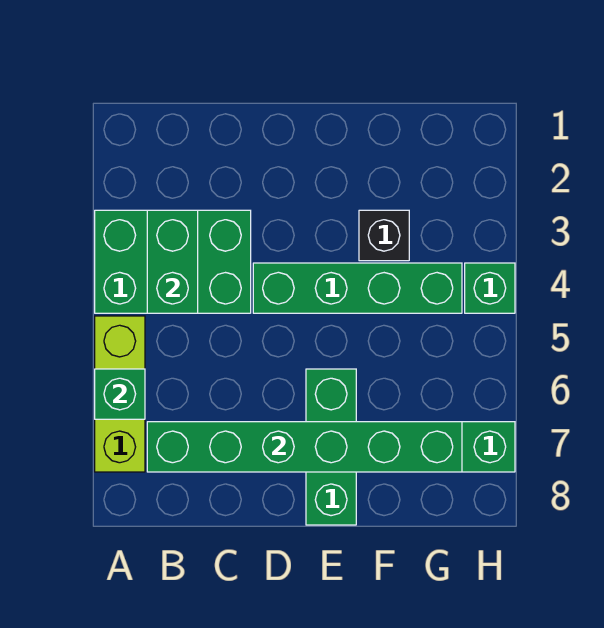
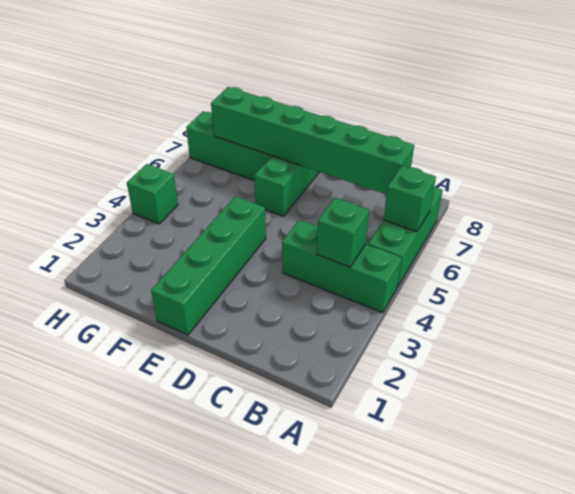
green 2x3 brick [95,210,251,313] -> green 1x3 brick [282,220,402,313]
lime 1x3 brick [95,316,145,472] -> green 1x3 brick [368,187,443,287]
green 1x2 brick [147,210,198,313] -> green 1x1 brick [316,198,369,267]
green 1x4 brick [253,263,462,313] -> green 1x4 brick turned to [151,196,266,335]
black 1x1 brick [359,210,409,261] -> none

